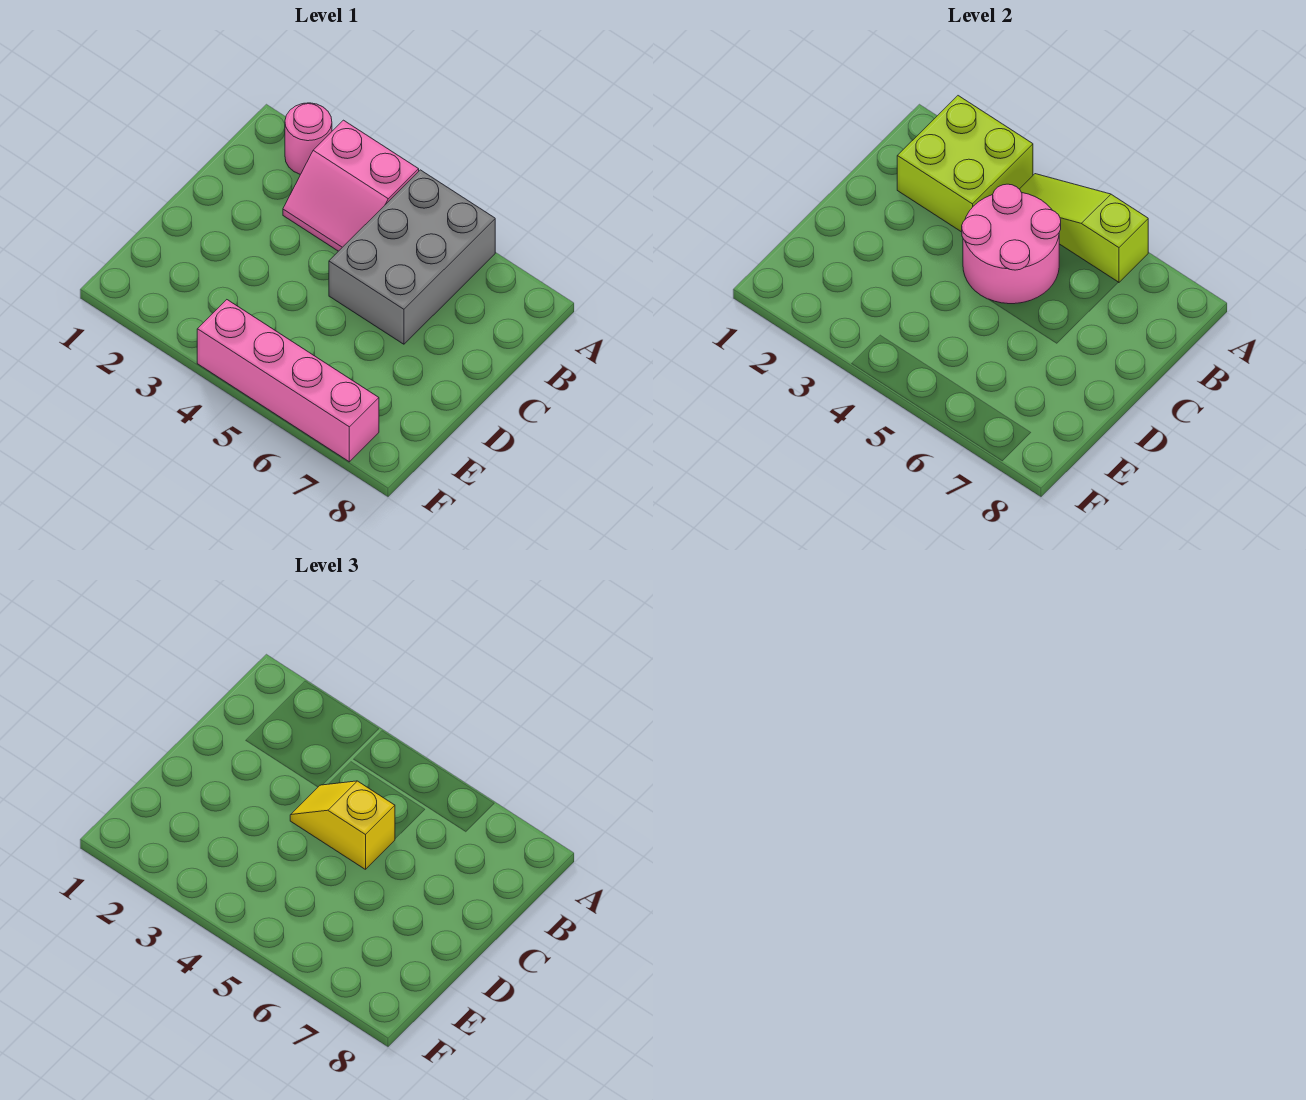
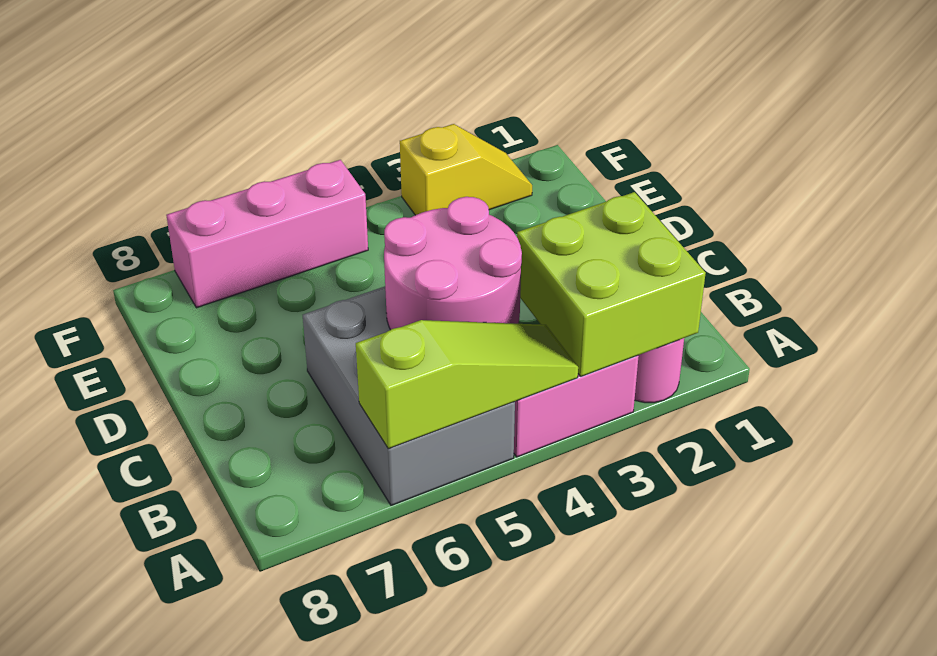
yellow 1x2 slope [290,781,395,869] -> yellow 1x2 slope moved to [400,124,532,215]
pink 1x4 brick [197,300,379,462] -> pink 1x3 brick [166,160,368,308]

